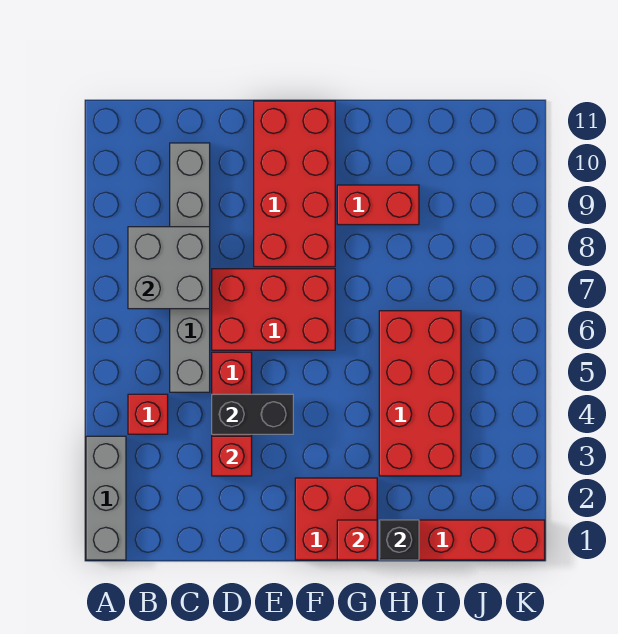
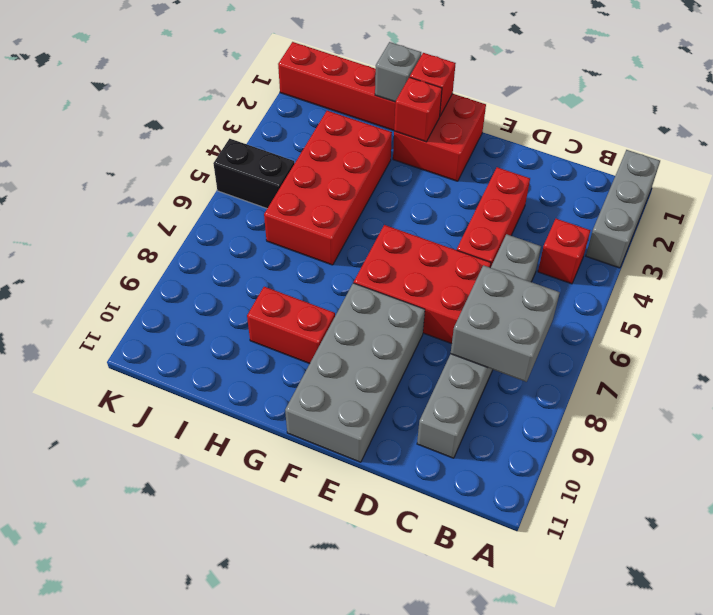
red 1x1 brick [212,436,252,476] -> red 1x1 brick moved to [394,77,442,142]
black 1x2 brick [212,394,293,434] -> black 1x2 brick moved to [213,139,295,208]
red 2x4 brick [254,101,335,267] -> grey 2x4 brick [285,283,425,462]
black 1x1 brick [379,520,419,560] -> grey 1x1 brick [375,42,421,102]

